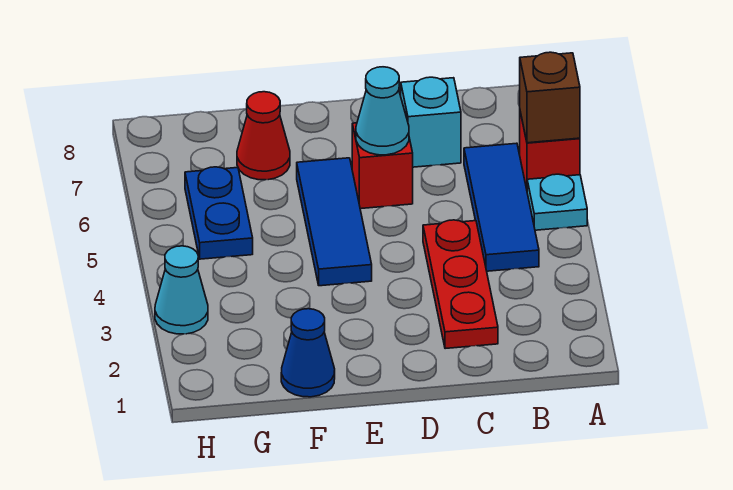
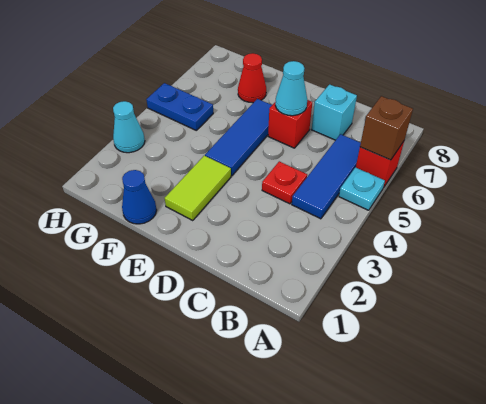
red 1x3 plate [423,220,498,349] -> red 1x1 plate [262,161,307,204]
none -> lime 1x2 tile [165,156,231,220]
blue 1x2 plate [185,167,253,259] -> blue 1x2 plate turned to [146,83,213,130]

